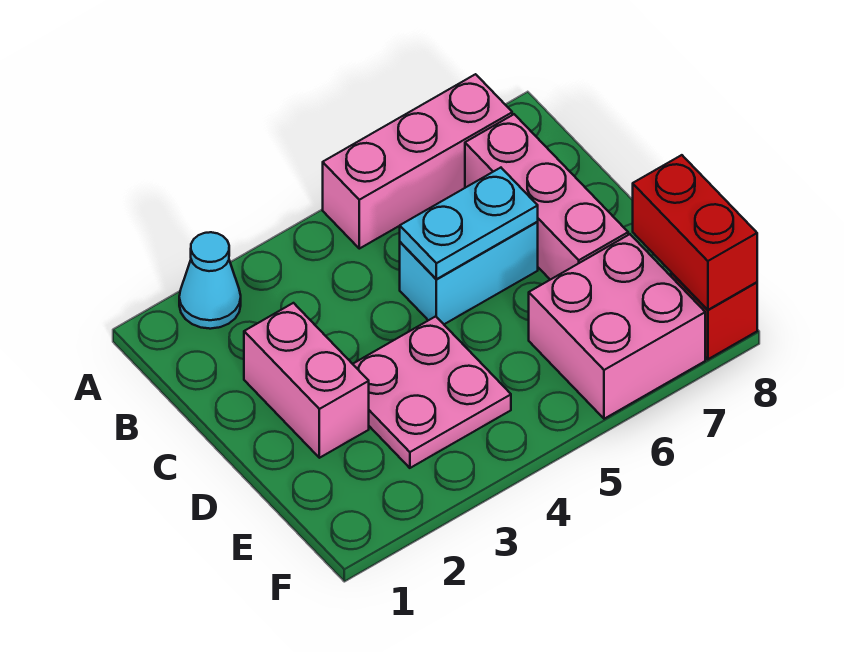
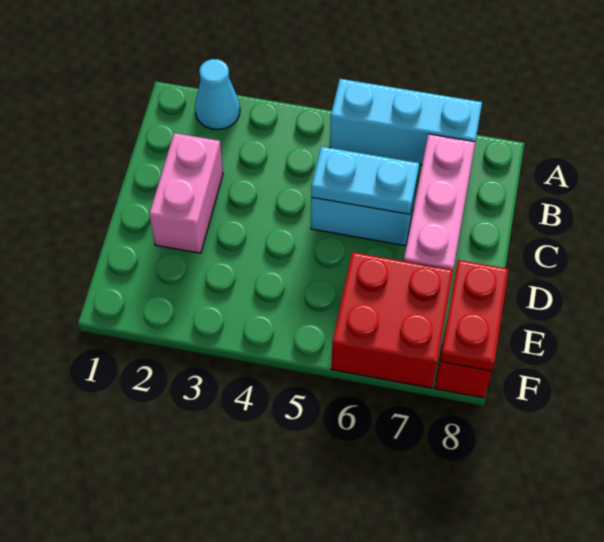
pink 1x3 brick [323,74,512,249] -> cyan 1x3 brick [330,79,482,165]
pink 2x2 plate [353,316,511,468] -> none
pink 2x2 brick [529,234,705,419] -> red 2x2 brick [331,252,453,388]
red 1x2 brick [633,155,757,310] -> red 1x2 plate [440,260,509,371]

